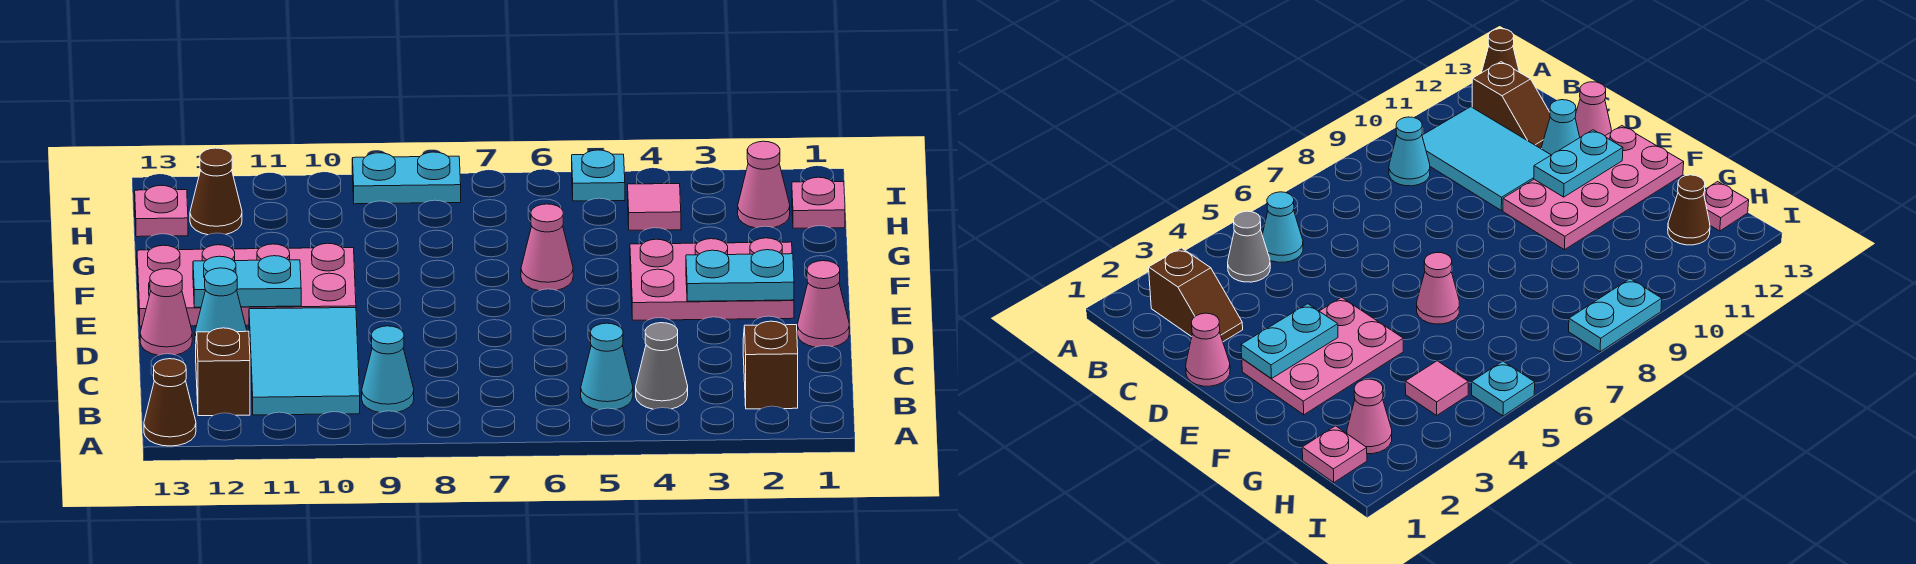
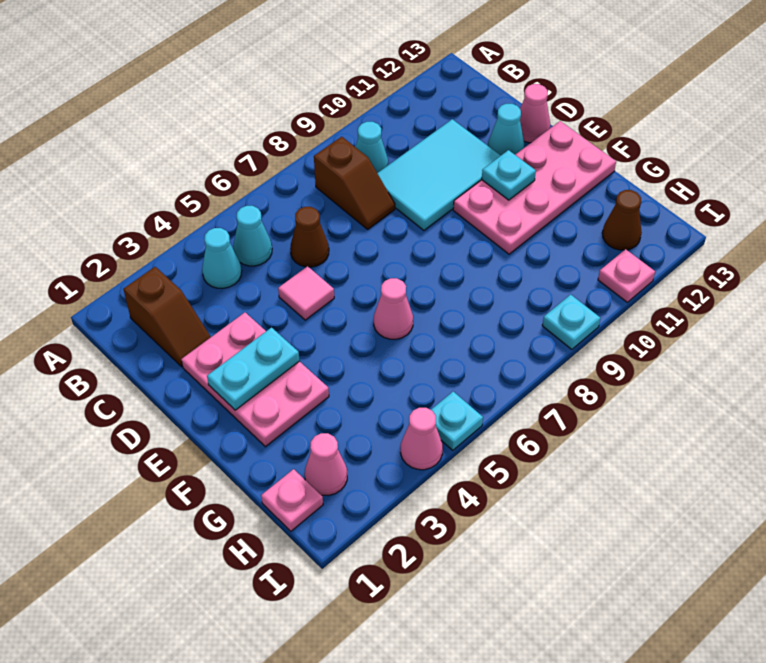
brown 1x1 cone [144,359,196,446] -> brown 1x1 cone moved to [290,207,329,267]
grey 1x1 cone [636,323,688,409] -> cyan 1x1 cone [202,228,242,288]
cyan 2x3 tile [249,308,360,415] -> cyan 2x3 tile turned to [377,119,501,230]
brown 1x2 slope [196,328,250,416] -> brown 1x2 slope moved to [314,137,395,229]
pink 1x1 cone [797,261,849,347] -> pink 1x1 cone moved to [401,408,443,470]
pink 2x3 plate [630,238,794,320] -> pink 2x3 plate turned to [181,313,329,447]
cyan 1x2 plate [193,256,301,307] -> cyan 1x1 plate [482,150,536,200]
pink 1x1 tile [628,184,681,230] -> pink 1x1 tile moved to [278,266,334,320]
pink 1x1 plate [135,185,188,237] -> pink 1x1 plate moved to [598,249,655,302]
cyan 1x2 plate [352,152,461,204] -> cyan 1x1 plate [542,295,600,349]

